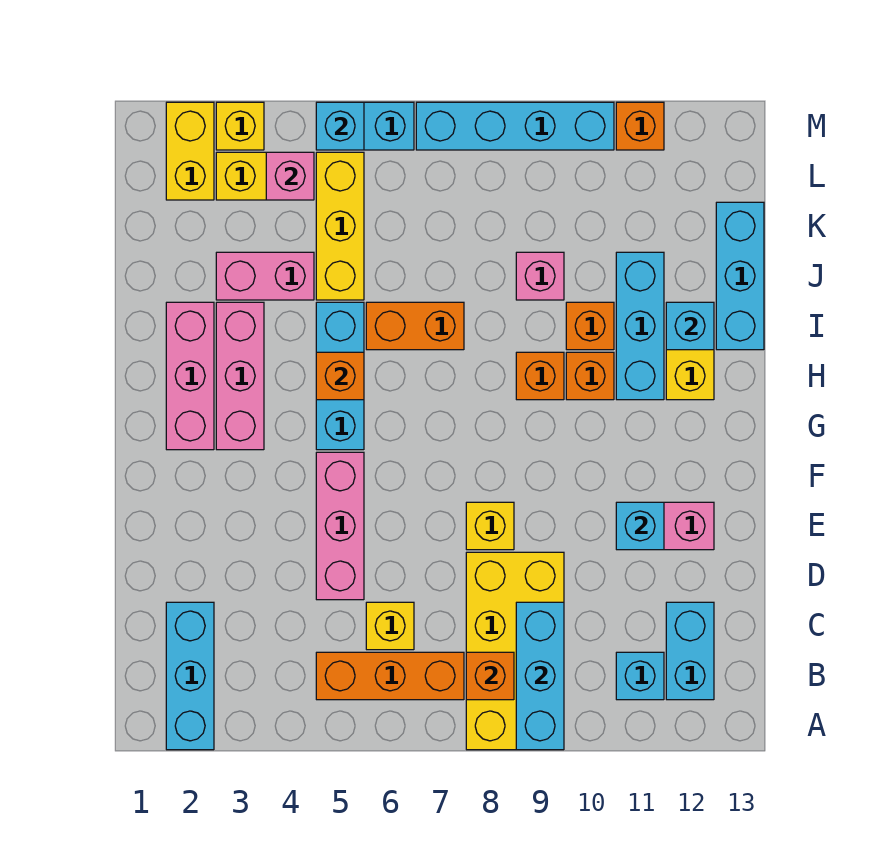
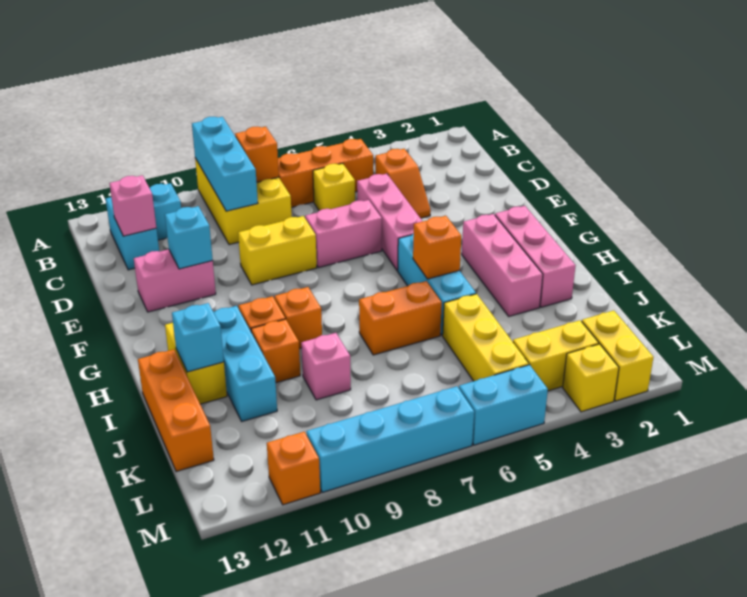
cyan 1x3 brick [166,602,214,750] -> none
yellow 2x4 brick [466,552,564,750] -> yellow 2x3 brick [195,158,292,245]
none -> orange 1x2 slope [375,149,431,218]
yellow 1x1 brick [466,502,514,550] -> yellow 1x2 brick [238,216,317,285]
cyan 1x3 brick [716,202,764,350] -> orange 1x3 brick [138,349,214,472]
pink 1x2 brick [216,252,314,300] -> pink 1x2 brick moved to [305,200,382,268]
pink 1x1 brick [266,152,314,200] -> pink 1x1 brick moved to [110,175,156,236]
cyan 1x1 brick [316,102,364,150] -> none

